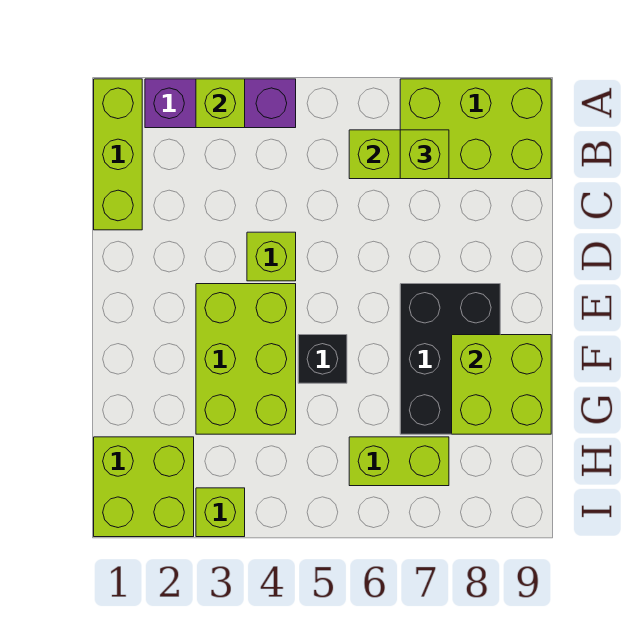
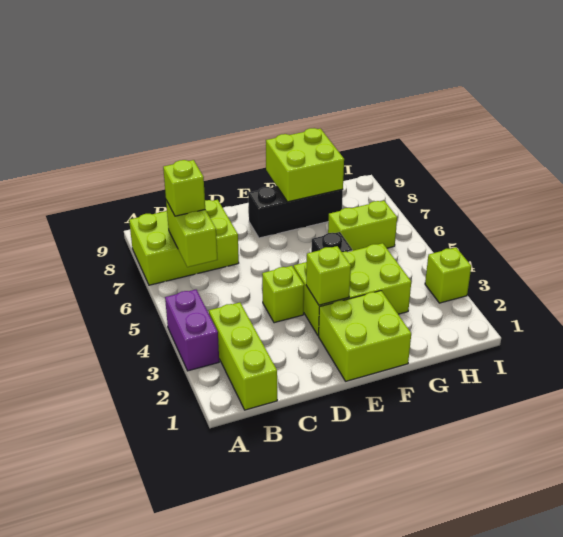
lime 1x3 brick [94,79,142,230] -> lime 1x3 brick turned to [209,302,277,410]
purple 1x3 brick [145,79,296,128] -> purple 1x2 brick [165,290,219,371]
lime 1x1 brick [196,79,245,128] -> lime 1x1 brick moved to [306,246,351,305]
lime 2x3 brick [400,79,551,179] -> lime 2x3 brick turned to [129,200,239,285]
black 2x3 brick [400,284,500,434] -> black 1x3 brick [248,186,343,238]
lime 2x2 brick [94,437,194,537] -> lime 2x2 brick moved to [319,291,411,381]
lime 1x2 brick [349,437,449,486] -> lime 1x2 brick turned to [328,201,397,251]

